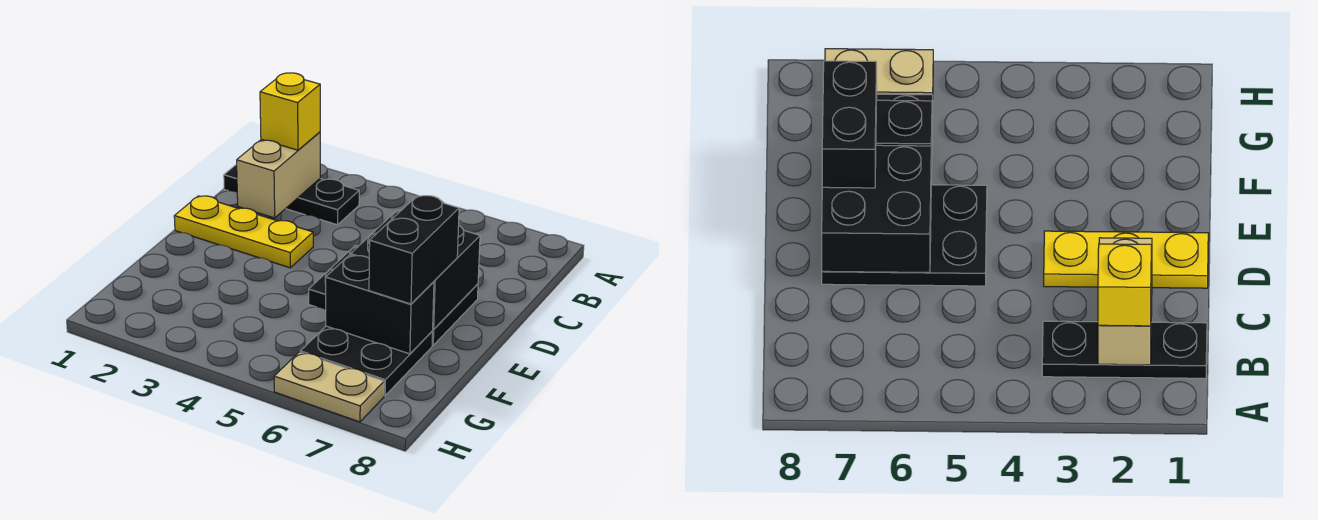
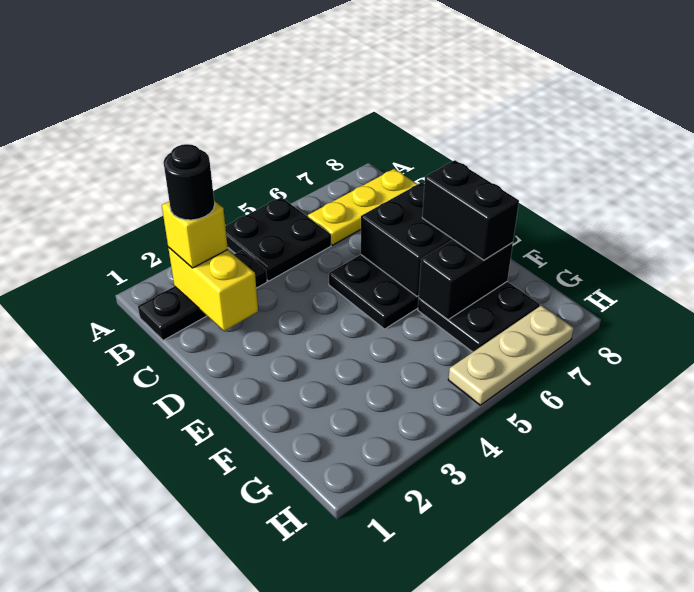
none -> black 2x2 plate [225,197,331,281]
tan 1x2 brick [237,132,320,218] -> yellow 1x2 brick [168,247,258,331]
none -> black 1x1 round brick [163,144,215,220]
yellow 1x3 plate [174,196,313,268] -> yellow 1x3 plate moved to [308,169,418,245]
tan 1x2 plate [274,352,384,422] -> tan 1x3 plate [448,305,574,405]

